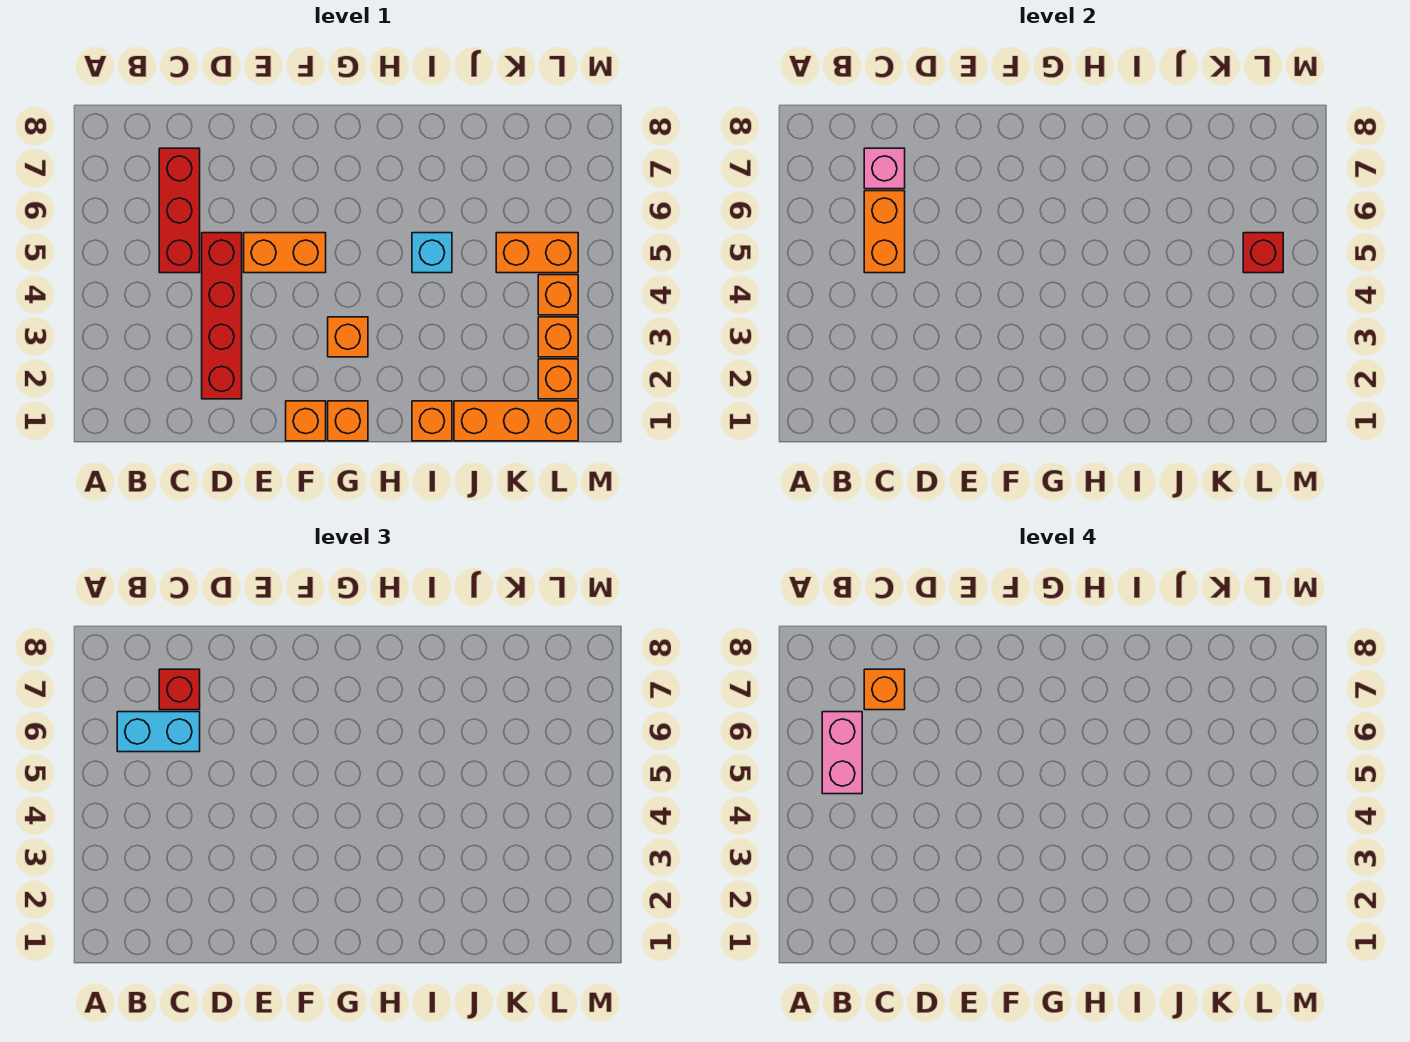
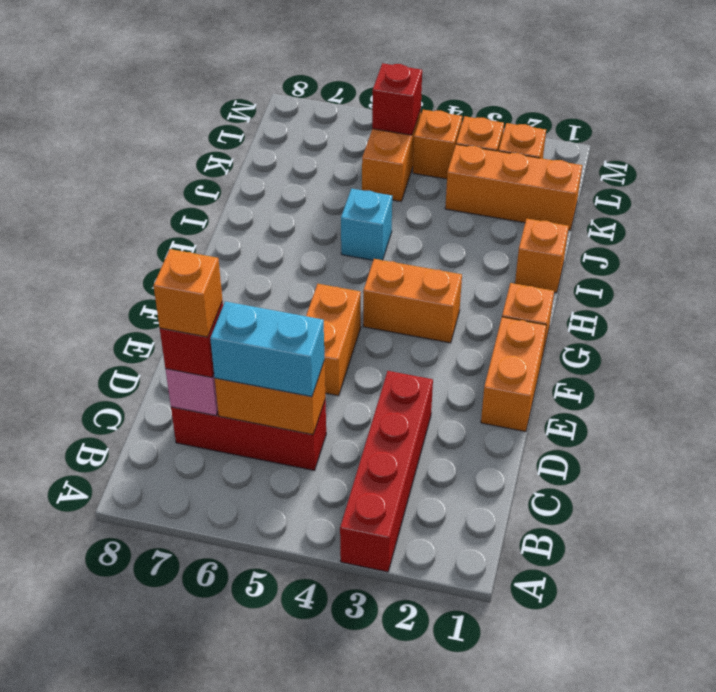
pink 1x2 brick [822,712,862,794] -> none
cyan 1x2 brick [117,712,200,752] -> cyan 1x2 brick turned to [210,302,324,397]
red 1x4 brick [202,233,242,399] -> red 1x4 brick turned to [340,371,433,572]
orange 1x1 brick [286,401,326,441] -> orange 1x2 brick [481,317,547,432]
orange 1x1 brick [328,317,368,357] -> orange 1x2 brick [363,259,462,343]
orange 1x3 brick [454,401,578,441] -> orange 1x3 brick turned to [445,144,582,230]

